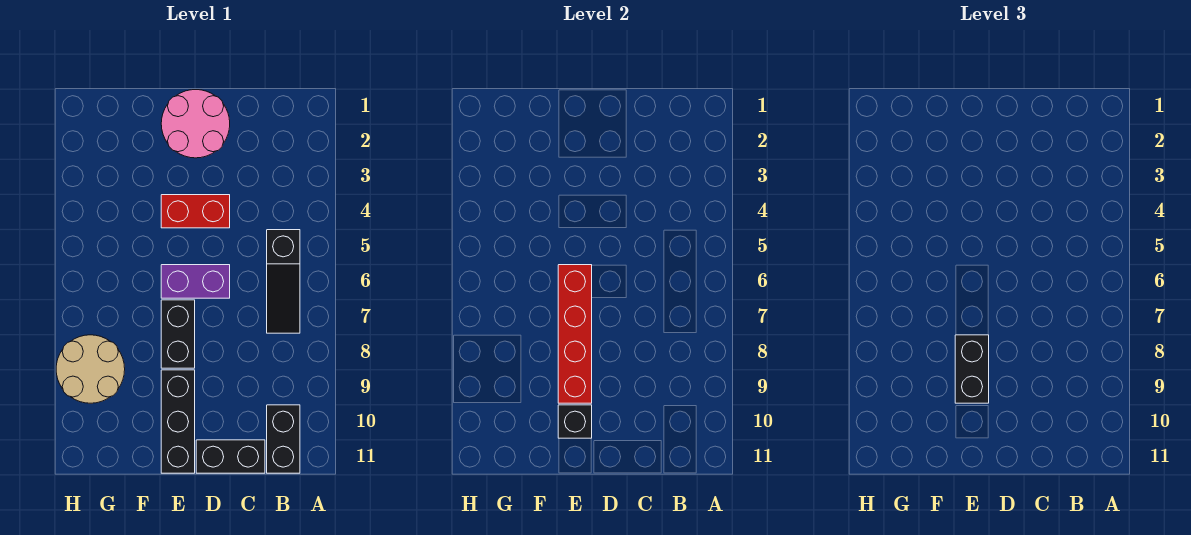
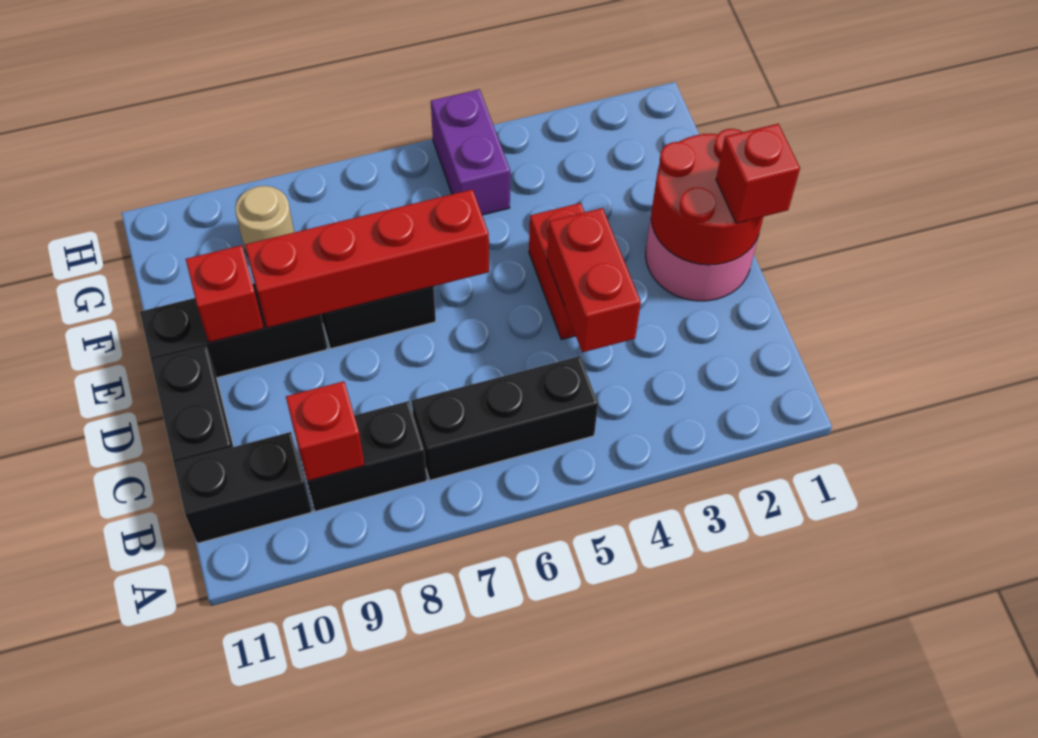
black 1x3 slope [267,230,300,333] -> black 1x3 brick [412,356,598,480]
none -> red 1x1 brick [286,381,365,481]
none -> red 1x2 brick [547,208,641,352]
none -> red 2x2 round brick [651,129,763,265]
none -> red 1x1 brick [716,124,800,223]
purple 1x2 brick [161,265,230,298] -> purple 1x2 brick moved to [431,89,510,215]
black 1x2 brick [955,335,989,403] -> black 1x2 brick moved to [297,401,427,511]
black 1x1 brick [558,405,592,438] -> red 1x1 brick [186,245,264,342]
tan 2x2 round brick [56,335,125,403] -> tan 1x1 round brick [235,186,294,256]

